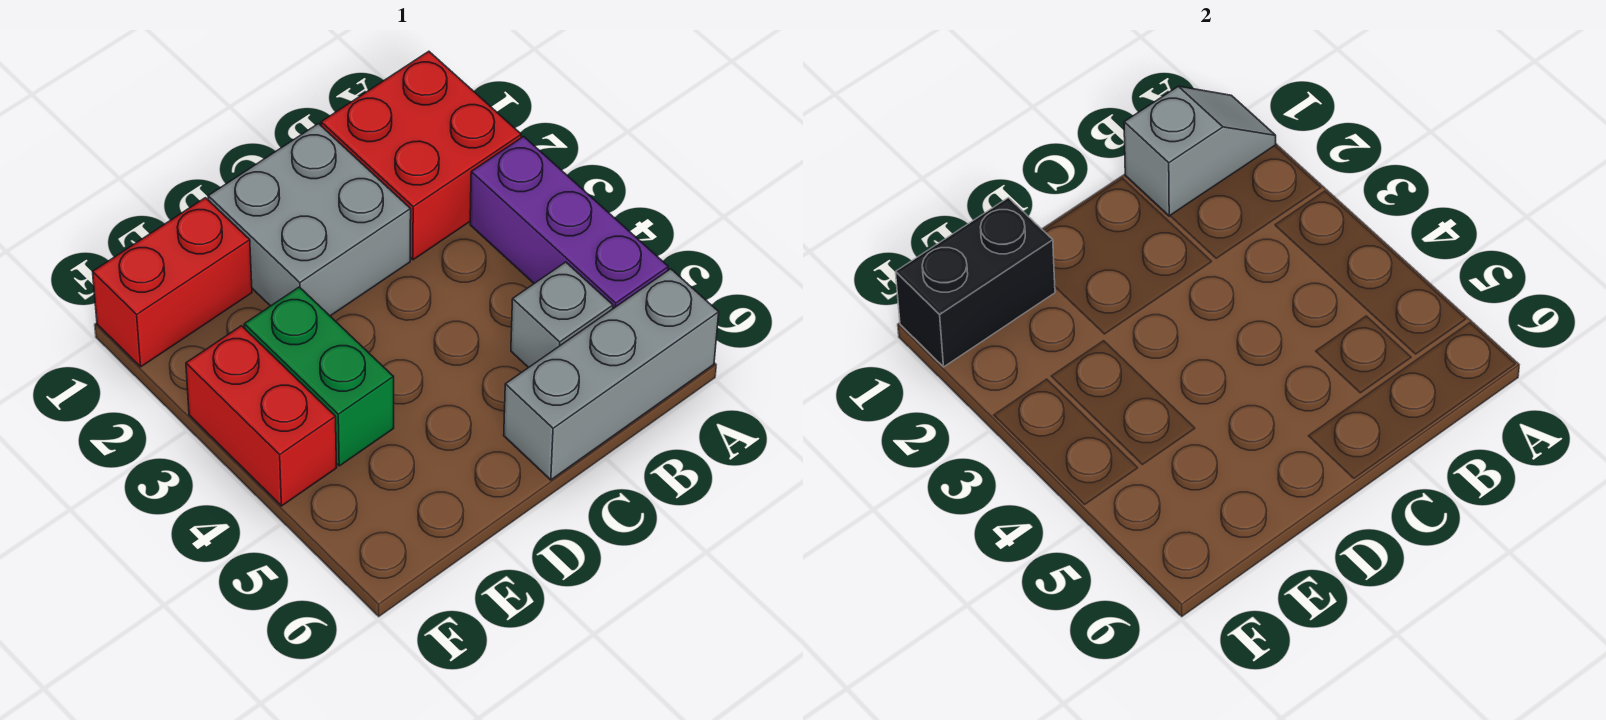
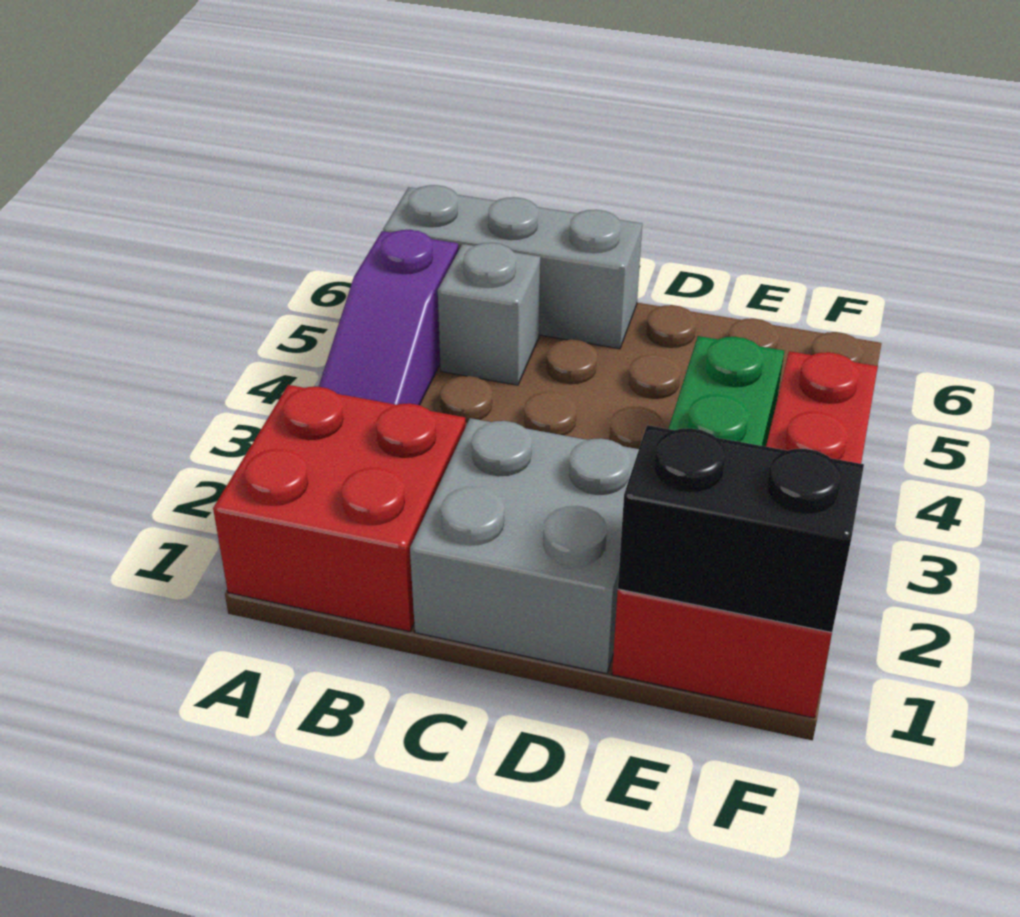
grey 1x2 slope [1124,86,1276,216] -> none
purple 1x3 brick [470,137,668,309] -> purple 1x3 slope [319,230,458,405]

